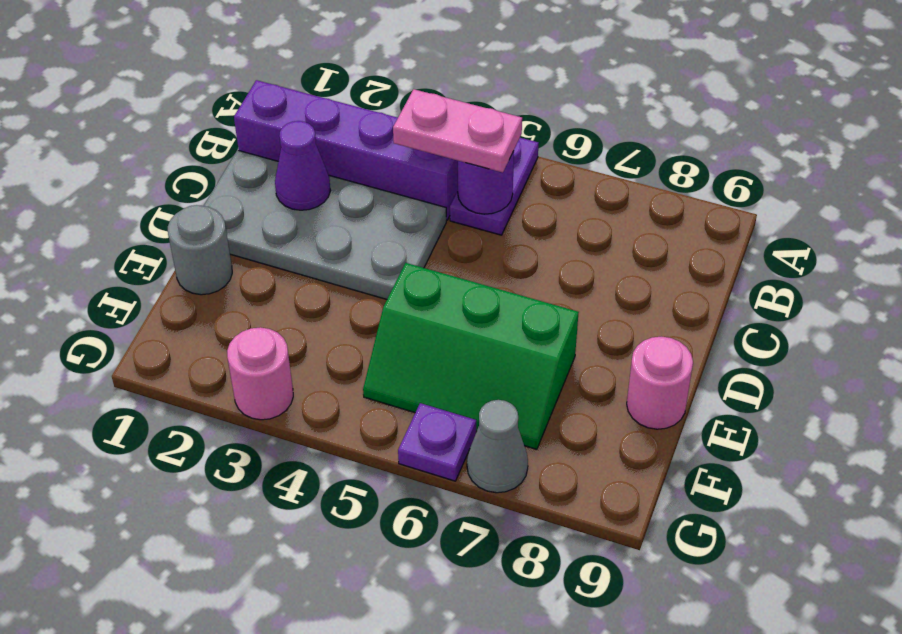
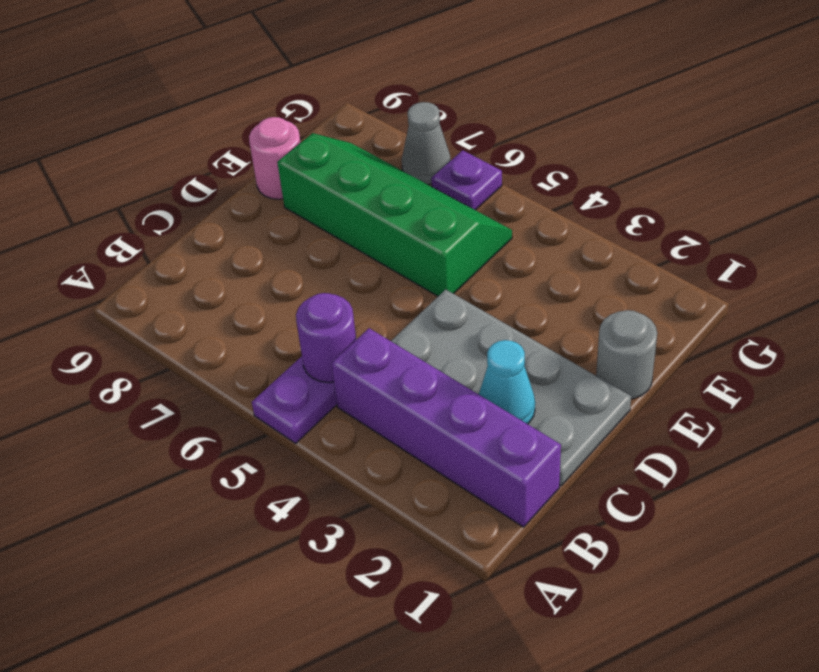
pink 1x2 plate [393,89,522,173] -> none
purple 1x1 cone [275,121,330,210] -> cyan 1x1 cone [479,340,535,424]
green 2x3 slope [363,263,579,449] -> green 2x4 slope [277,133,512,296]
pink 1x1 round brick [227,327,293,420] -> none

